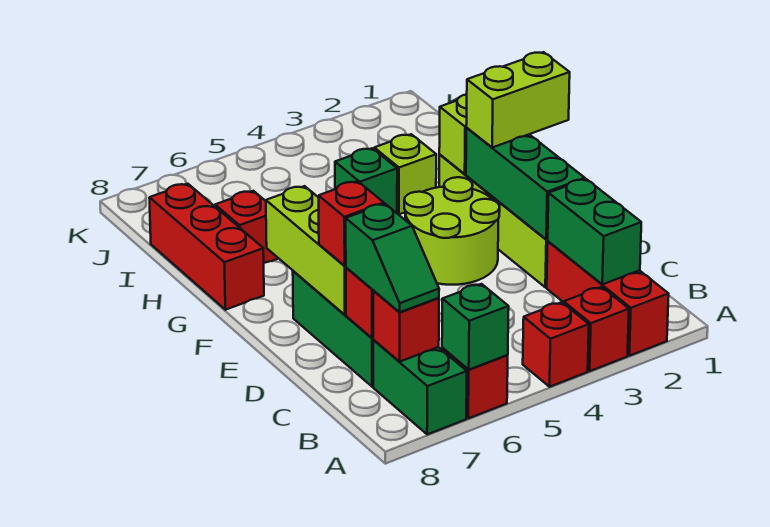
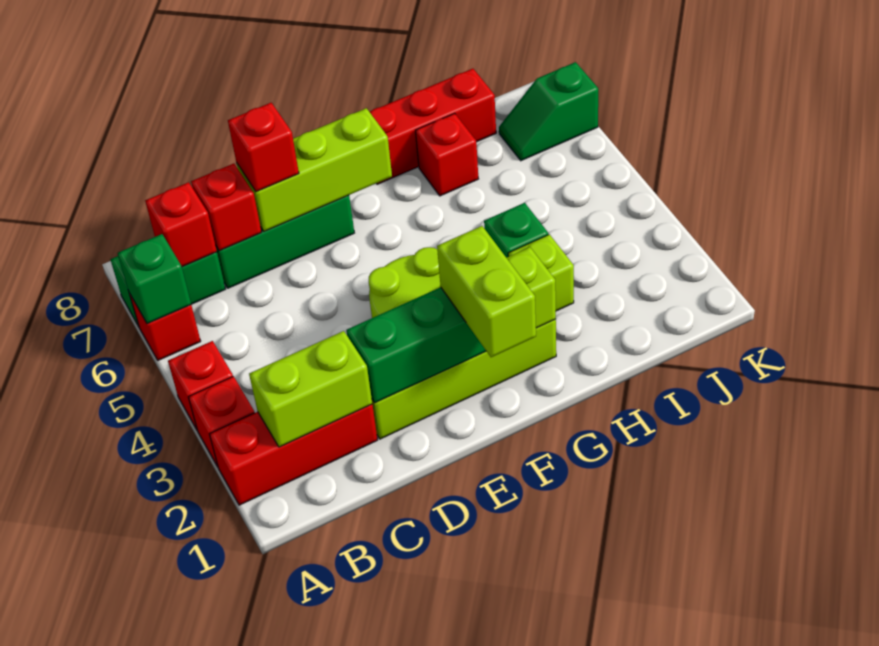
green 1x2 brick [547,179,641,284] -> lime 1x2 brick [249,331,372,447]
green 1x2 slope [346,204,439,312] -> green 1x2 slope moved to [499,62,598,161]

